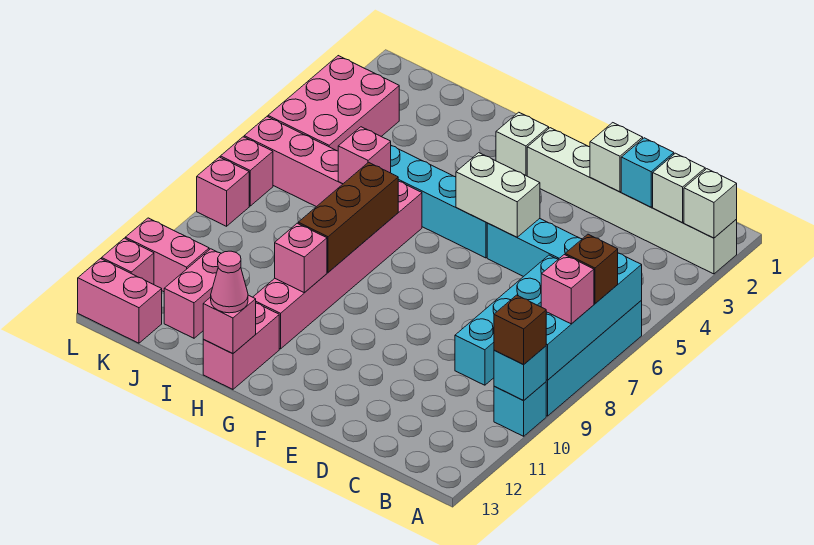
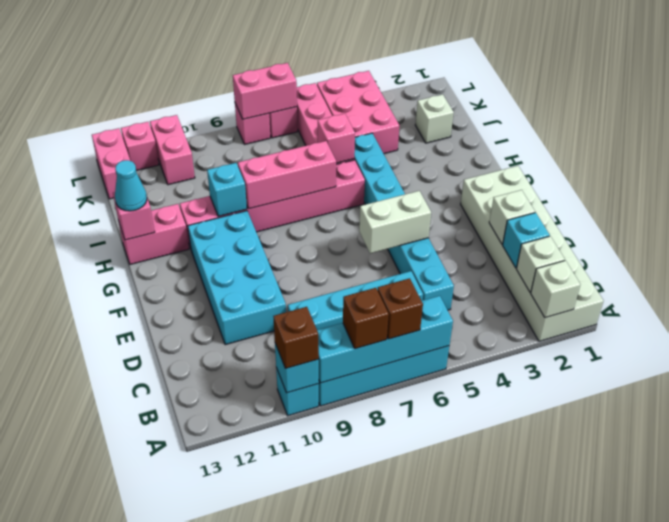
white 1x6 brick [527,128,737,274] -> white 2x6 brick [461,166,604,341]
pink 1x1 brick [541,255,594,324] -> brown 1x1 brick [343,288,389,349]
none -> cyan 2x4 brick [188,211,286,345]
white 1x2 brick [456,153,540,237] -> white 1x2 brick turned to [359,191,431,253]
white 1x1 brick [496,112,549,176] -> white 1x1 brick moved to [415,94,454,143]
brown 1x3 brick [298,162,398,272] -> pink 1x3 brick [238,141,336,209]
pink 1x1 brick [275,223,327,293] -> cyan 1x1 brick [207,163,247,216]
pink 1x1 cone [211,251,248,313] -> cyan 1x1 cone [115,160,147,211]
pink 1x2 brick [164,249,221,338] -> pink 1x2 brick moved to [233,63,297,119]
pink 2x3 brick [268,56,399,151] -> pink 2x3 brick turned to [317,71,399,154]

